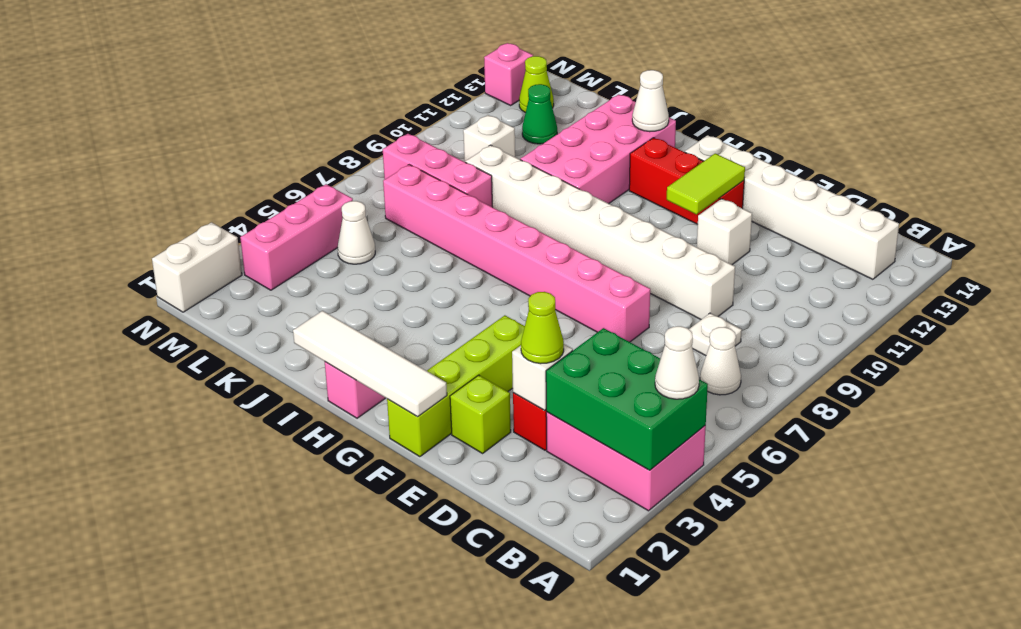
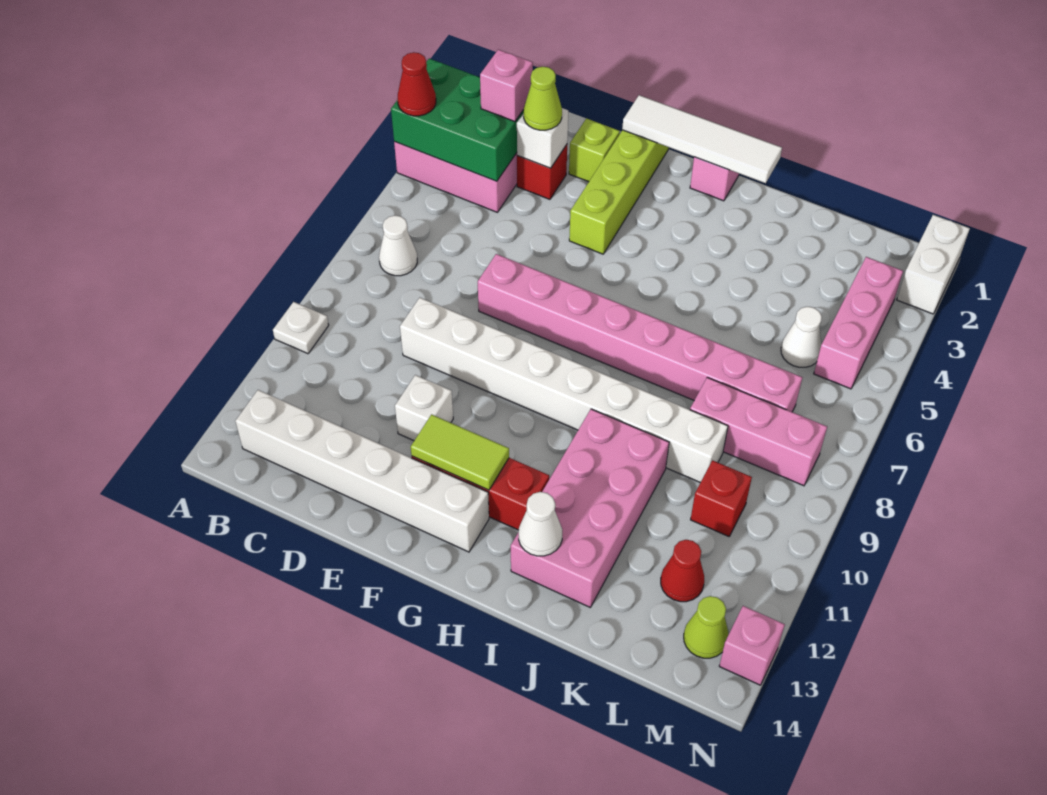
white 1x1 cone [655,326,699,399] -> red 1x1 cone [398,52,436,116]
none -> pink 1x1 brick [480,49,533,121]
white 1x1 plate [689,313,742,356] -> white 1x1 plate moved to [273,302,329,354]
lime 1x2 tile [667,154,745,214] -> lime 1x2 tile turned to [411,415,509,490]
white 1x1 brick [463,115,515,162] -> red 1x1 brick [691,460,752,536]
green 1x1 cone [522,84,557,144] -> red 1x1 cone [661,540,704,602]

